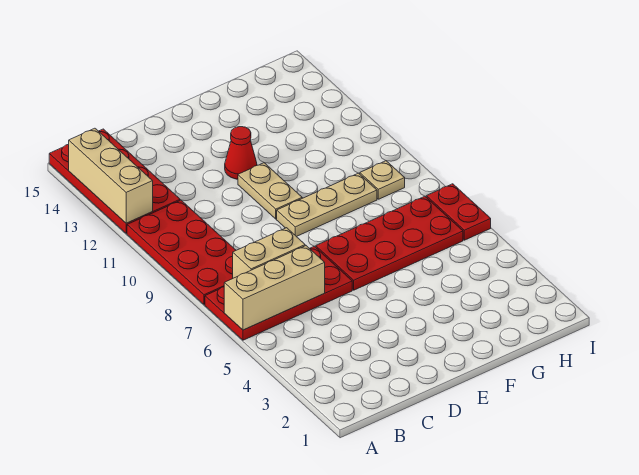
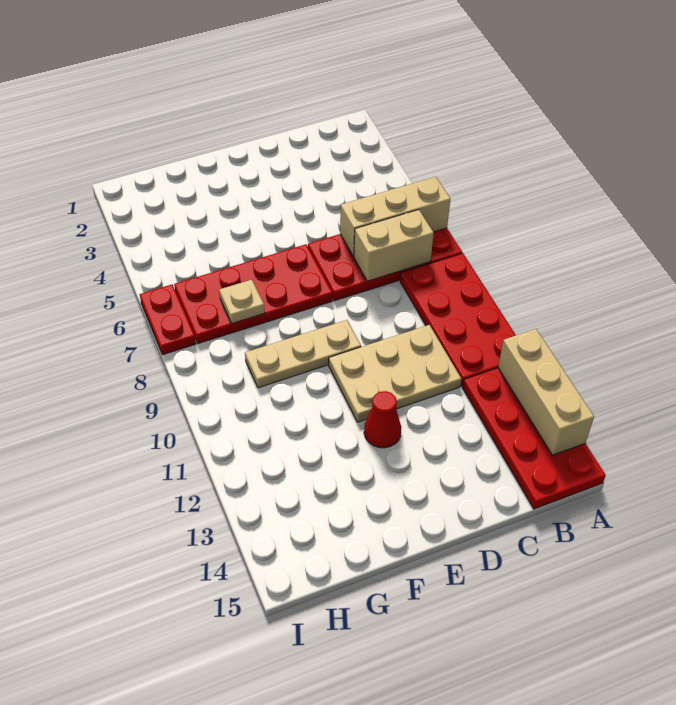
tan 1x2 plate [238,163,302,219] -> tan 2x3 plate [329,325,461,422]
tan 1x1 plate [360,161,405,199] -> tan 1x1 plate moved to [219,280,265,323]

